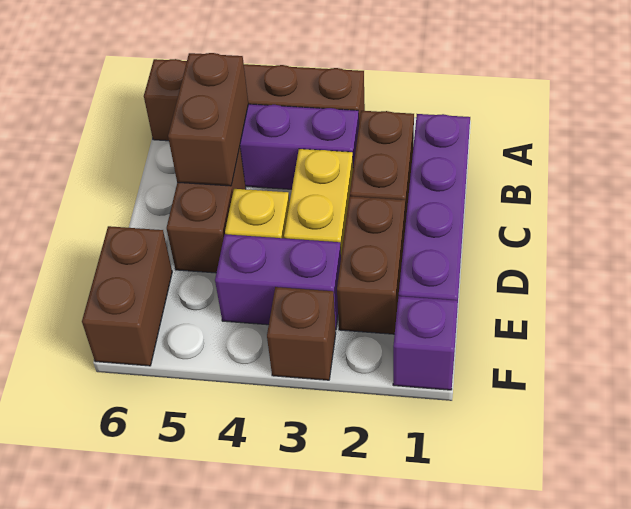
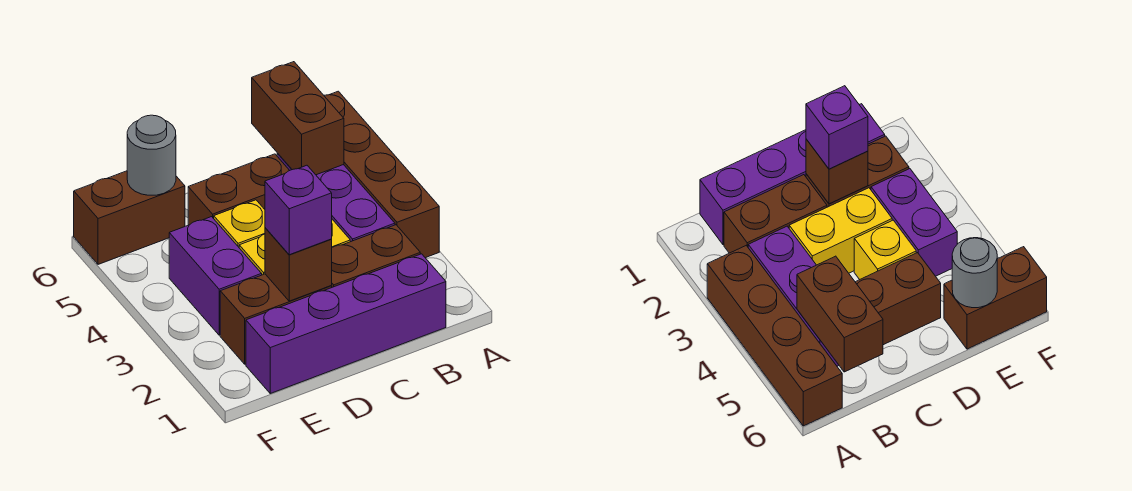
brown 1x2 brick [168,53,248,186] -> brown 1x2 brick turned to [252,62,344,175]
none -> grey 1x1 round brick [127,115,176,195]
purple 1x1 brick [393,296,458,390] -> purple 1x1 brick moved to [265,165,332,255]
brown 1x1 brick [267,287,336,380] -> brown 1x1 brick moved to [265,228,332,301]

